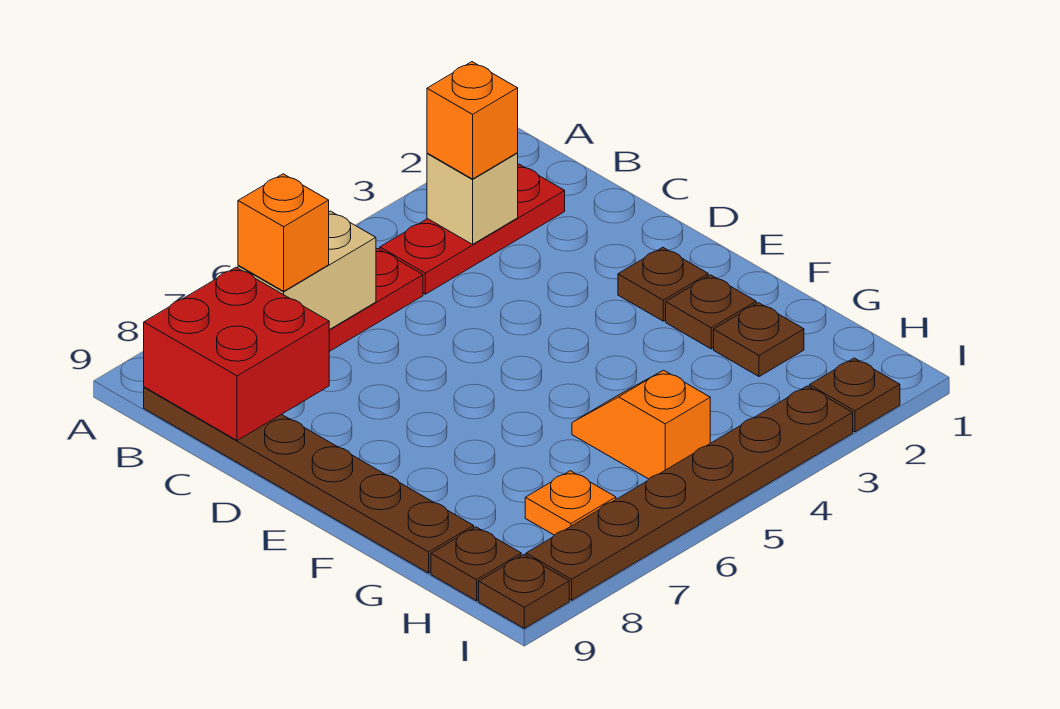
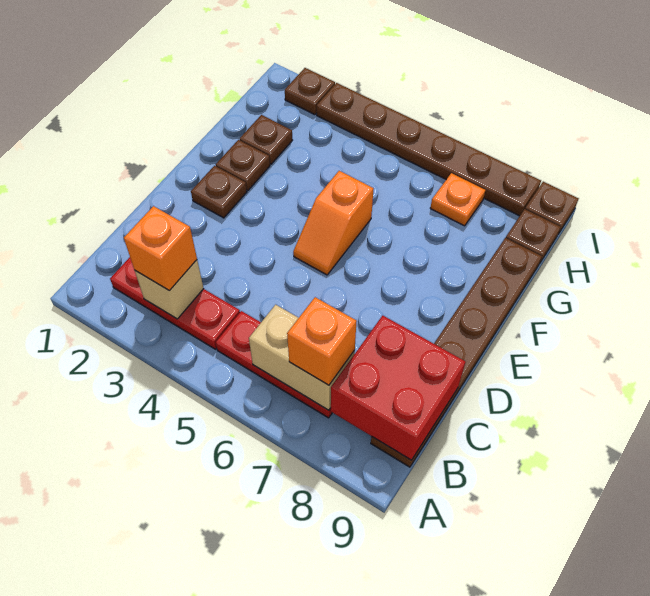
orange 1x2 slope [572,370,710,479] -> orange 1x2 slope moved to [293,171,374,275]

